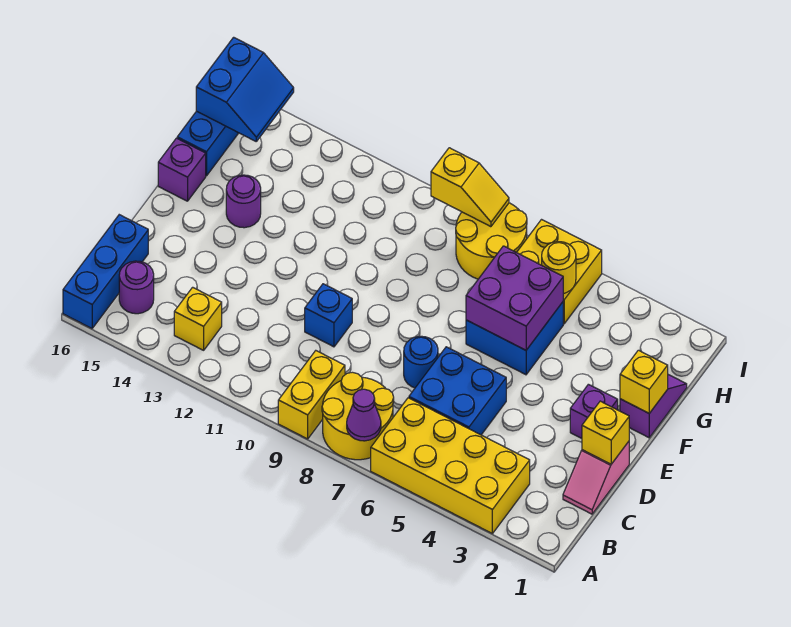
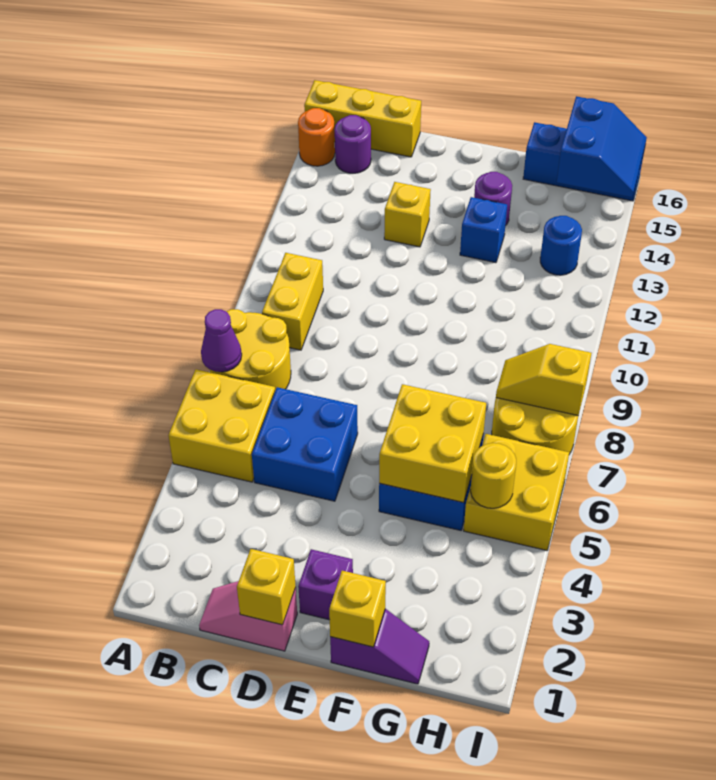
yellow 2x4 brick [371,398,530,533] -> yellow 2x2 brick [168,369,275,482]
yellow 1x2 brick [278,351,345,439] -> yellow 1x2 brick turned to [262,253,323,350]
none -> orange 1x1 round brick [298,108,335,166]
blue 1x3 brick [63,215,148,328] -> yellow 1x3 brick [304,80,421,157]
yellow 1x1 brick [174,287,222,350] -> yellow 1x1 brick moved to [384,182,431,247]
blue 1x1 round brick [404,336,438,388] -> blue 1x1 round brick moved to [540,216,582,275]
blue 1x1 brick [305,284,352,347] -> blue 1x1 brick moved to [460,197,507,263]
purple 2x2 brick [466,246,563,350] -> yellow 2x2 brick [379,384,486,503]
purple 1x1 brick [158,138,206,201] -> none
blue 2x2 slope [196,37,294,141] -> blue 2x2 slope turned to [557,96,647,197]
yellow 1x2 slope [431,148,509,227] -> yellow 1x2 slope turned to [496,344,591,415]

